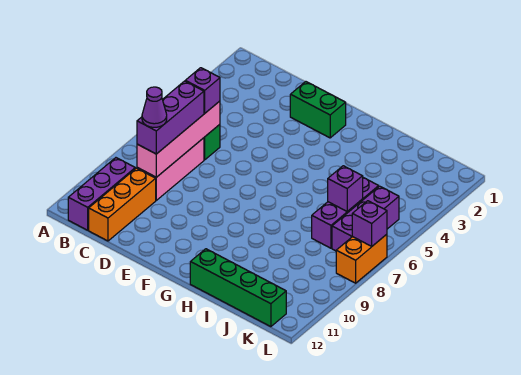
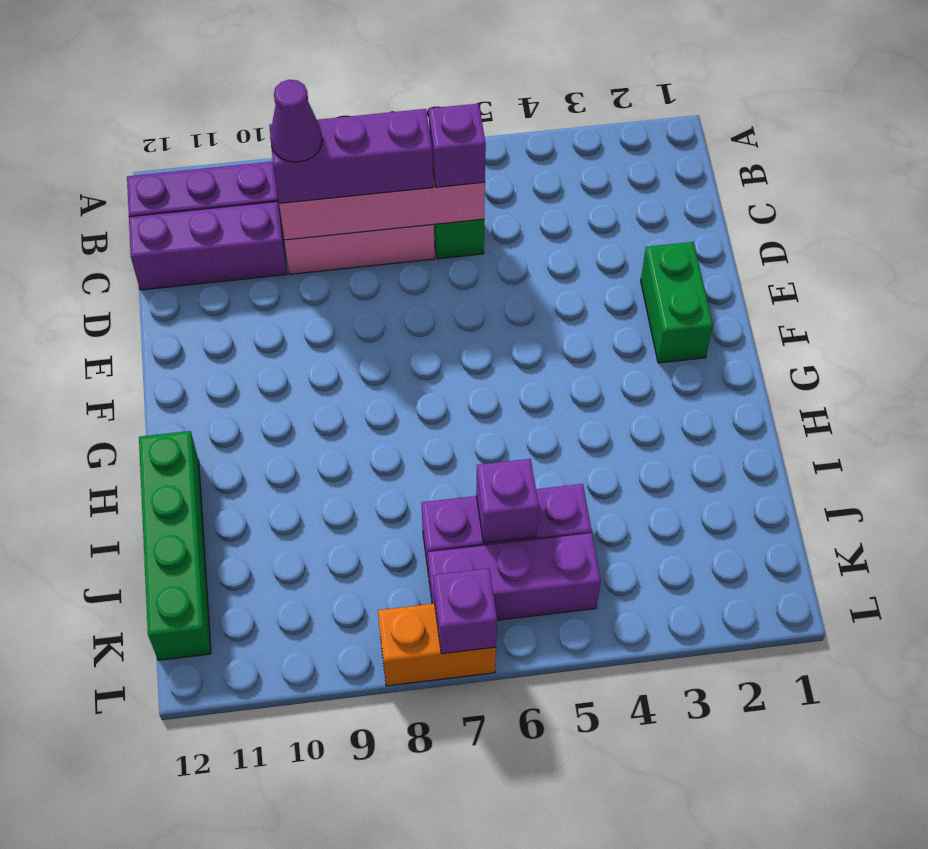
orange 1x3 brick [89,168,156,241] -> purple 1x3 brick [129,202,287,290]

